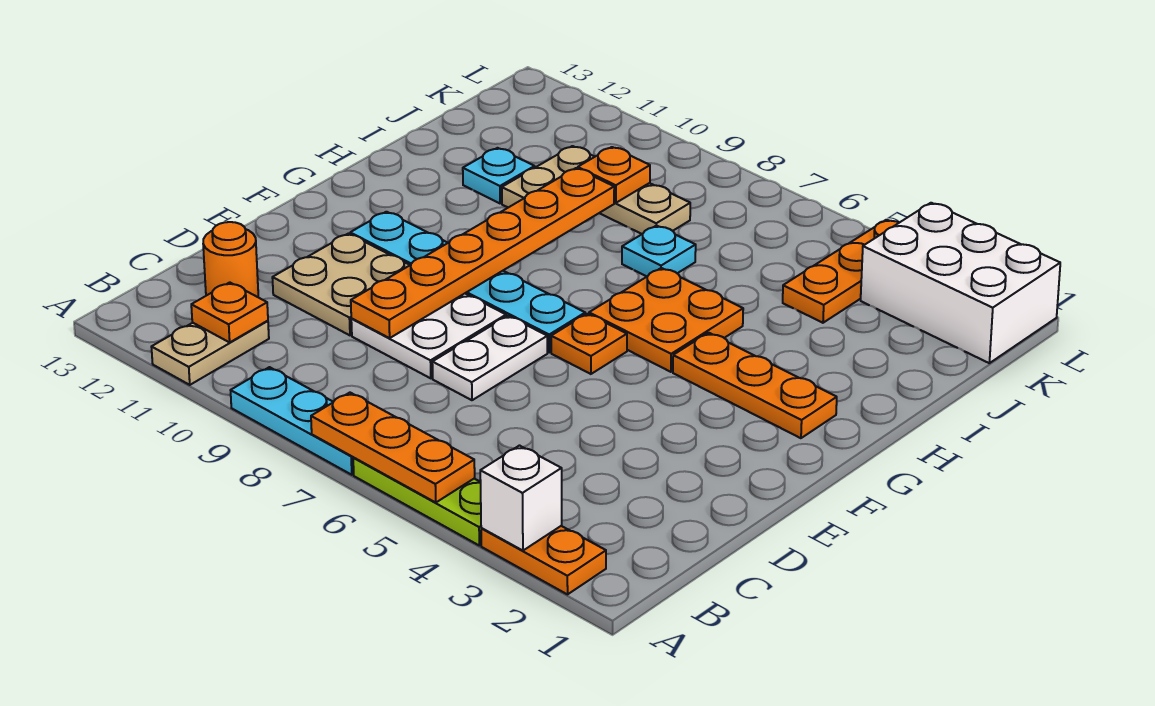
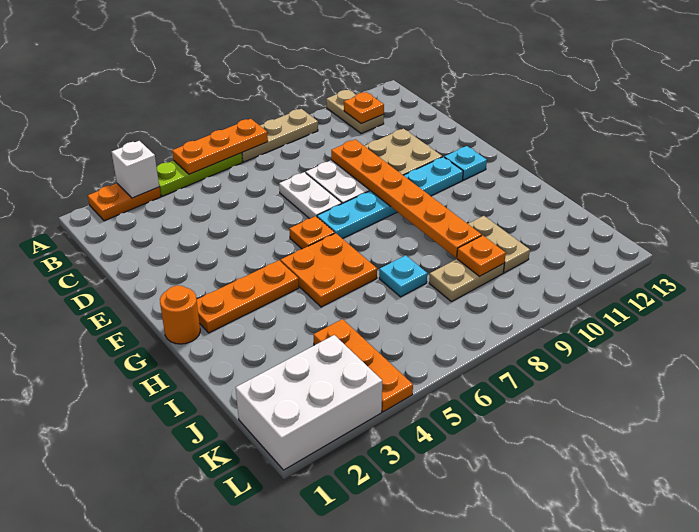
cyan 1x3 plate [231,367,354,475] -> tan 1x3 plate [242,109,318,162]
orange 1x1 round brick [203,222,258,297] -> orange 1x1 round brick moved to [160,285,200,344]
cyan 1x1 plate [463,148,535,203] -> cyan 1x1 plate moved to [444,146,487,180]

